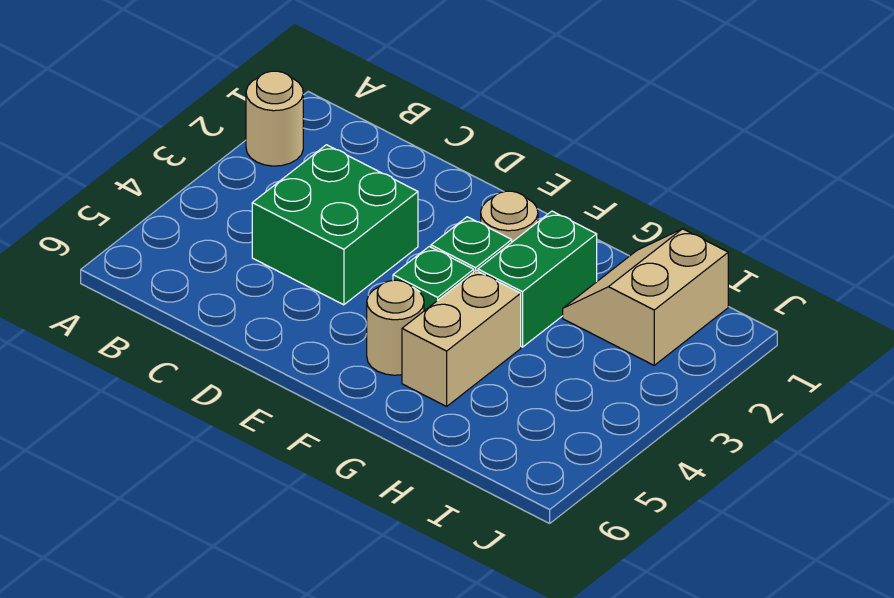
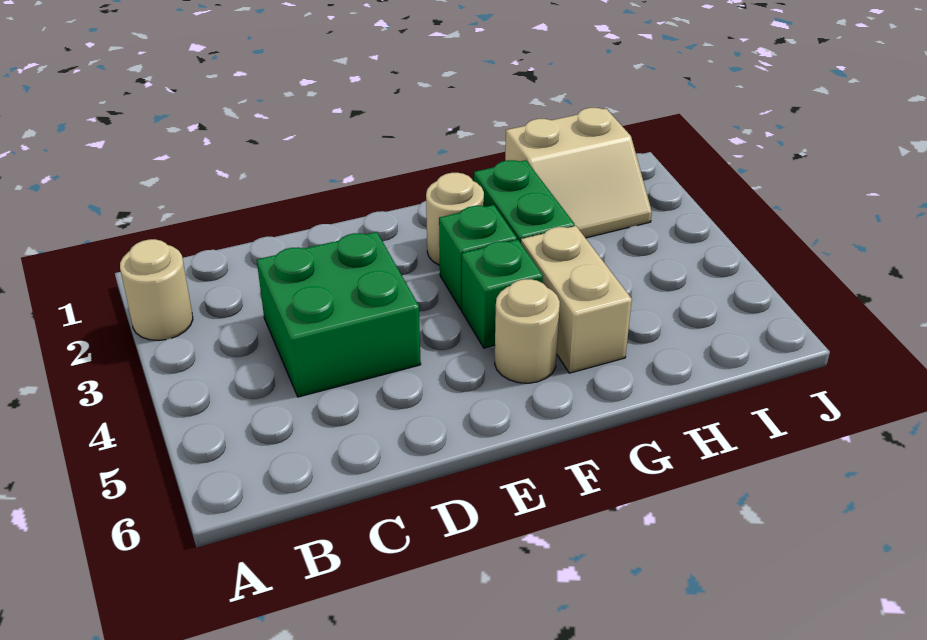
tan 2x2 slope [563,229,728,365] -> tan 2x2 slope turned to [505,108,652,238]

